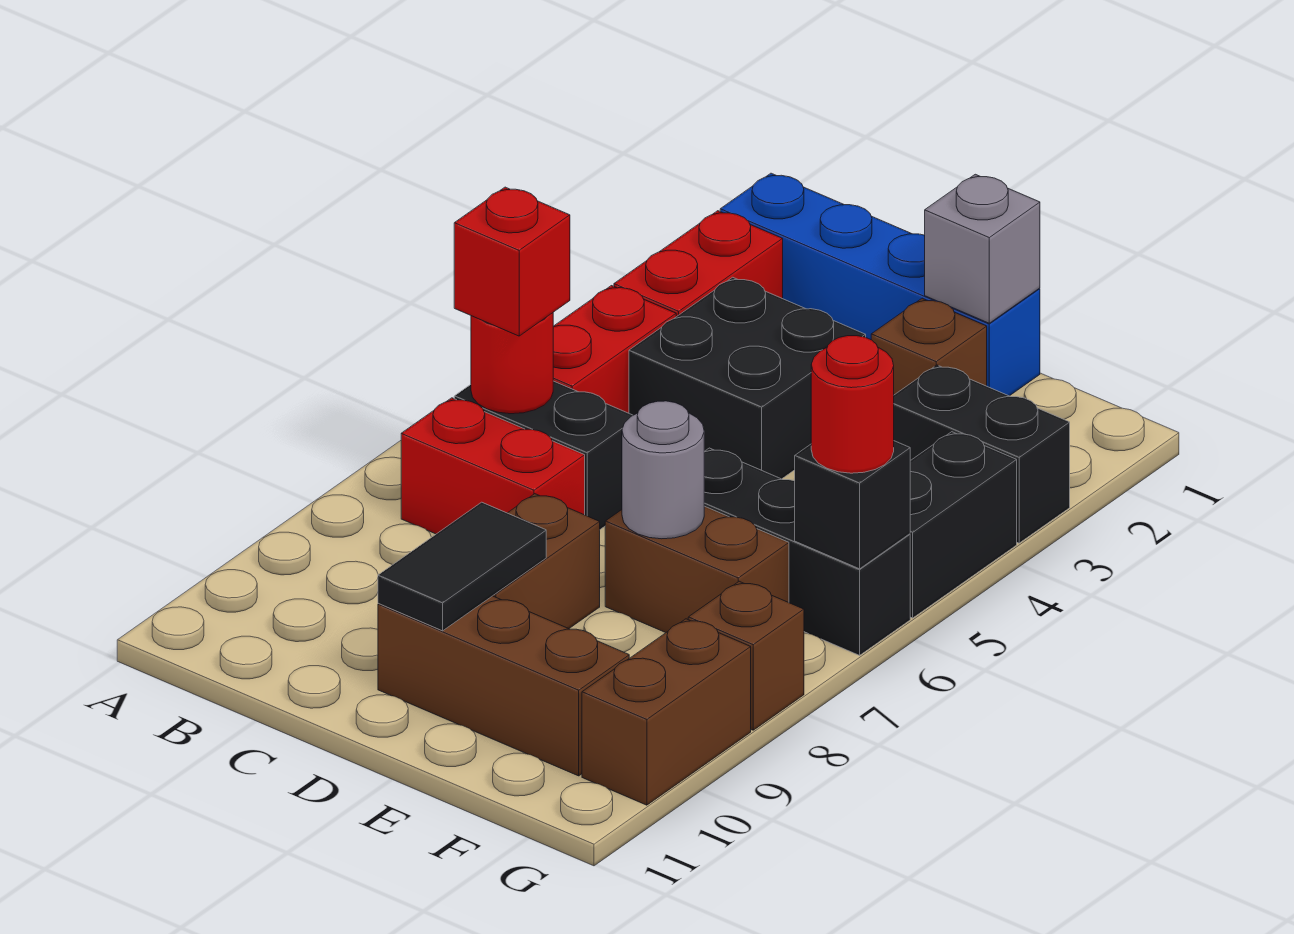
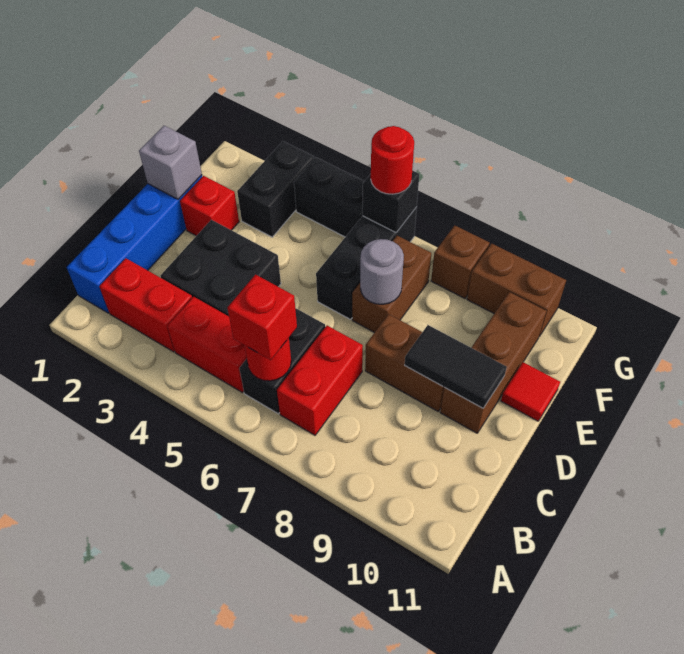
brown 1x1 brick [871,298,987,395] -> red 1x1 brick [180,176,239,236]
none -> red 1x1 tile [501,362,560,421]

